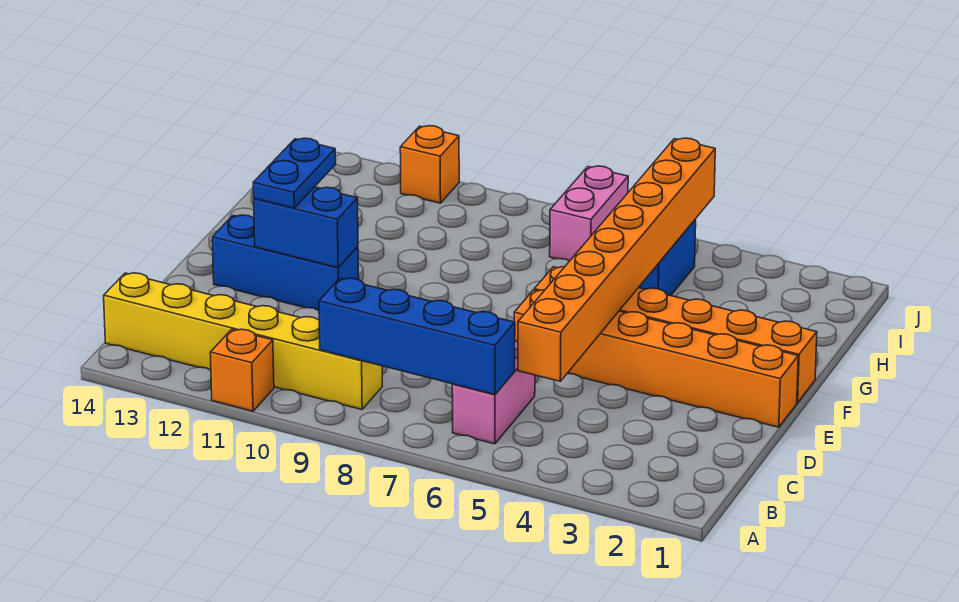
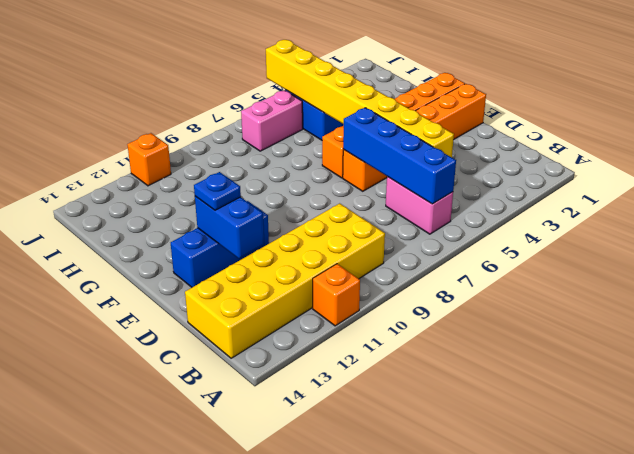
blue 1x4 brick [319,278,515,395] -> blue 1x4 brick turned to [343,108,456,204]
yellow 1x6 brick [104,273,382,410] -> yellow 2x6 brick [185,203,385,358]
orange 1x8 brick [518,138,715,381] -> yellow 1x8 brick [266,40,454,157]
blue 1x2 brick [254,187,358,268] -> blue 1x2 brick turned to [195,196,264,259]
blue 1x2 plate [253,138,336,208] -> blue 1x1 plate [194,172,241,210]
pink 1x2 brick [550,166,628,261] -> pink 1x2 brick turned to [241,90,303,151]

